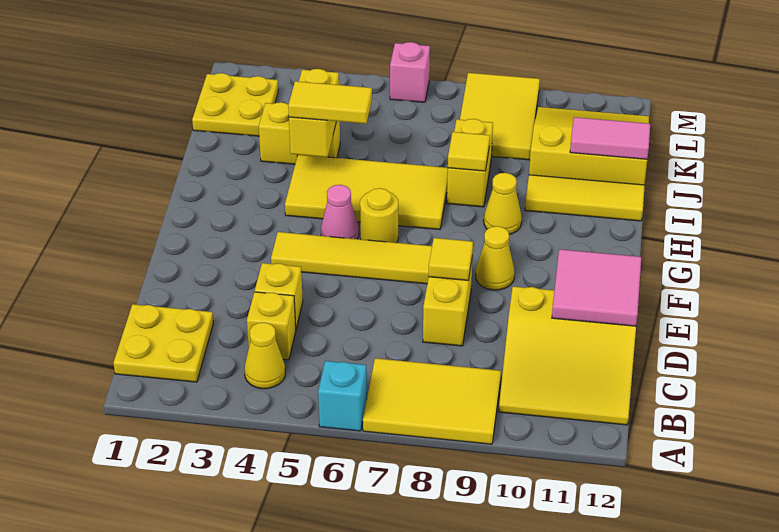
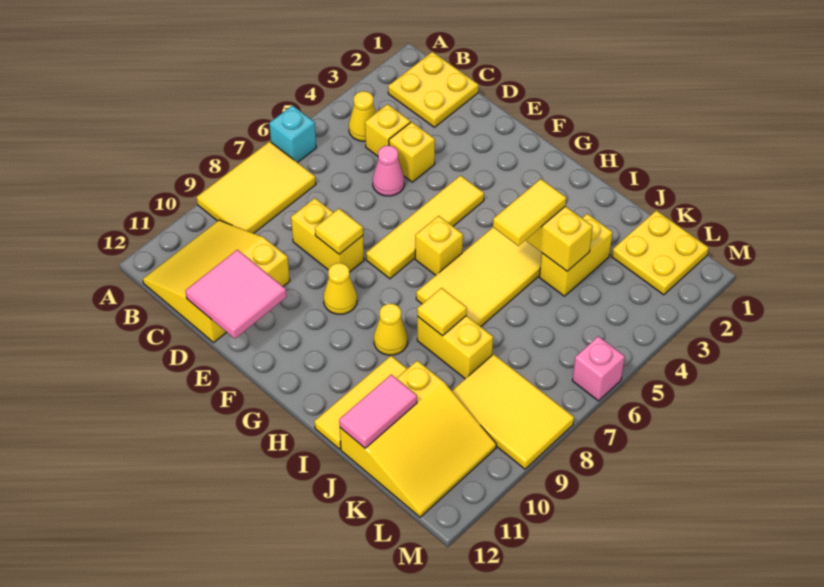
pink 1x1 cone [321,185,359,239] -> pink 1x1 cone moved to [373,146,404,196]
yellow 1x1 round brick [360,188,398,243] -> yellow 1x1 brick [415,216,463,275]

